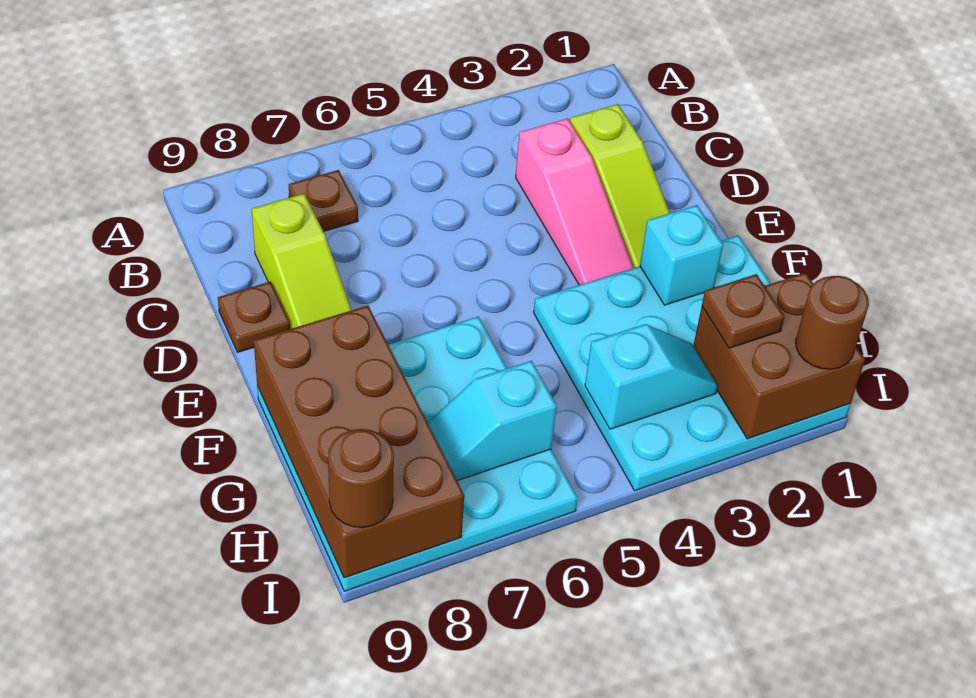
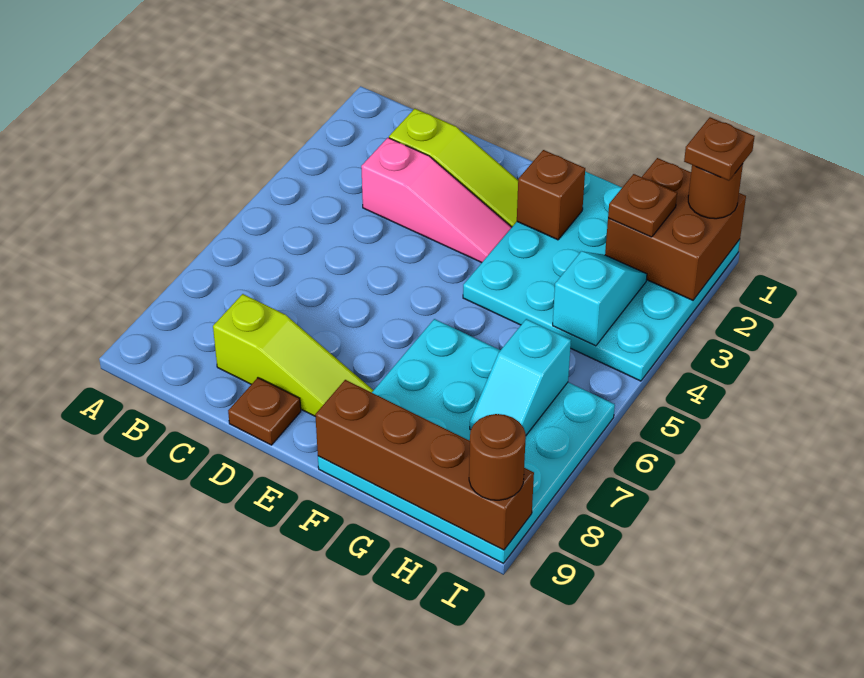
brown 1x1 plate [289,170,358,231] -> brown 1x1 plate moved to [684,117,755,181]
cyan 1x1 brick [640,205,723,305] -> brown 1x1 brick [517,150,585,240]
brown 2x4 brick [254,306,464,578] -> brown 1x4 brick [315,380,534,550]

